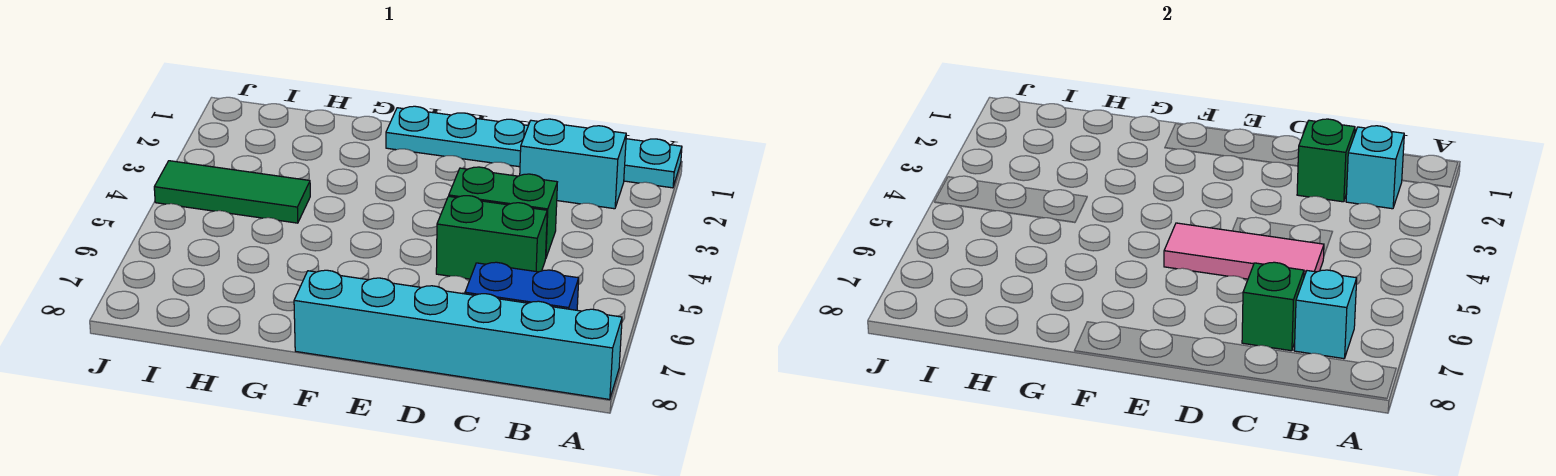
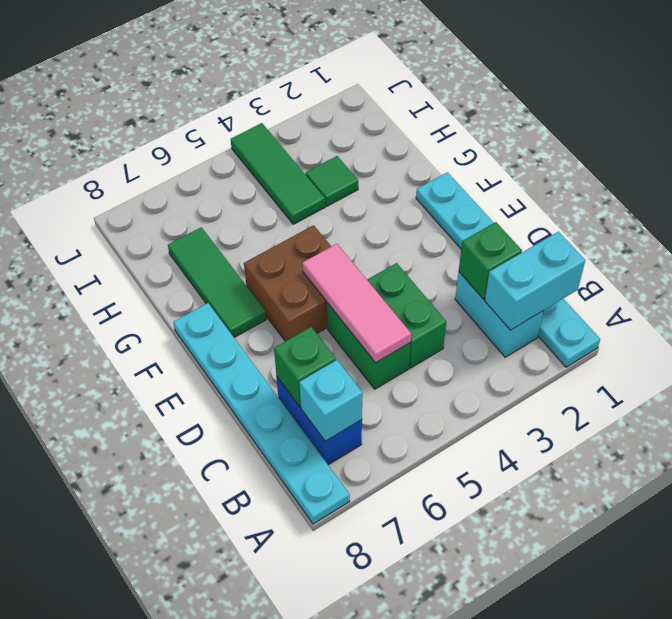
cyan 1x6 brick [294,270,622,399] -> cyan 1x6 plate [173,303,350,524]
cyan 1x1 brick [1346,126,1404,209] -> cyan 1x2 brick [485,232,585,330]
none -> brown 2x2 brick [244,225,331,341]
none -> green 1x3 tile [168,227,266,338]
none -> green 1x1 tile [306,156,358,206]

